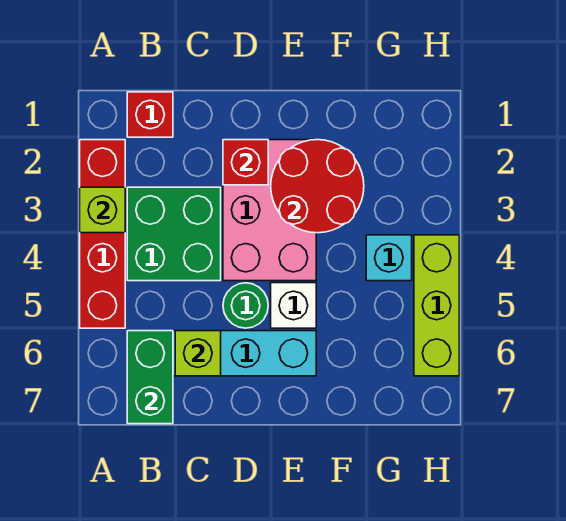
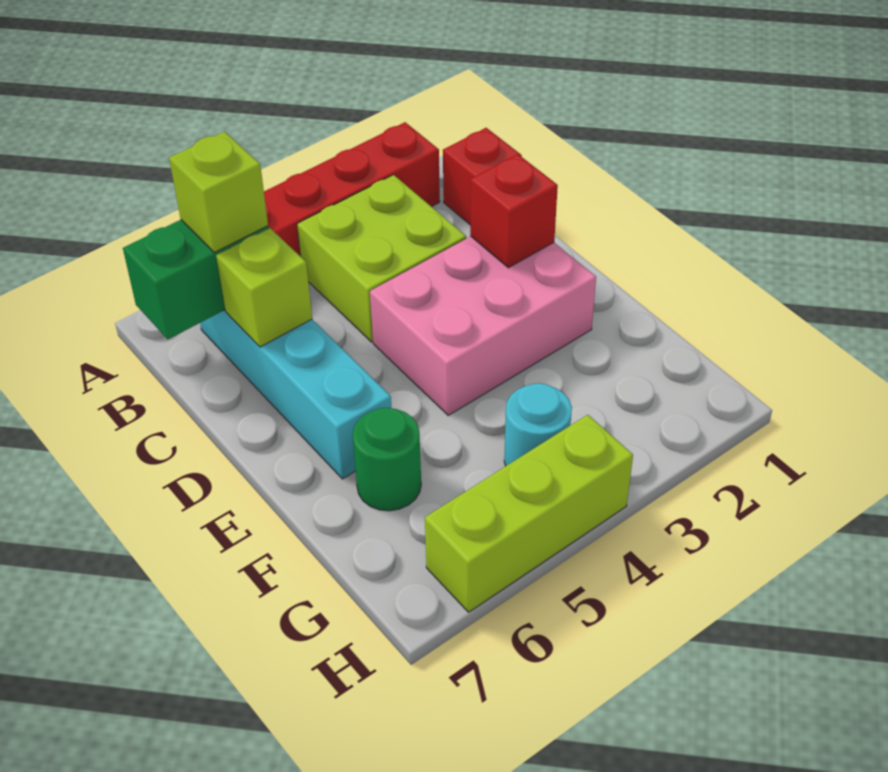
lime 1x1 brick [80,187,125,233] -> lime 1x1 brick moved to [169,132,268,252]
green 2x2 brick [127,187,221,281] -> lime 2x2 brick [297,175,466,342]
green 1x1 round brick [223,283,268,328] -> green 1x1 round brick moved to [353,408,421,511]
red 2x2 round brick [271,140,364,233] -> none
white 1x1 brick [271,283,316,328] -> none
cyan 1x1 brick [366,235,412,281] -> cyan 1x1 round brick [504,383,572,466]

